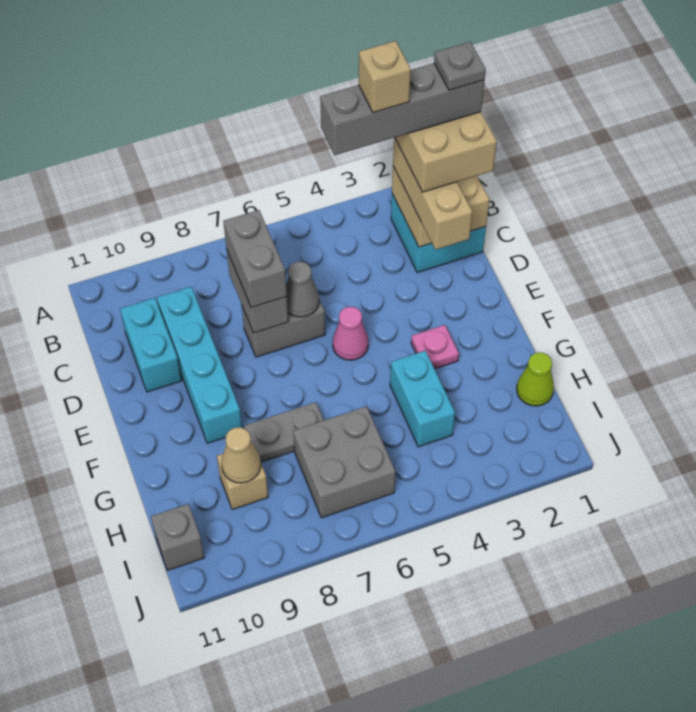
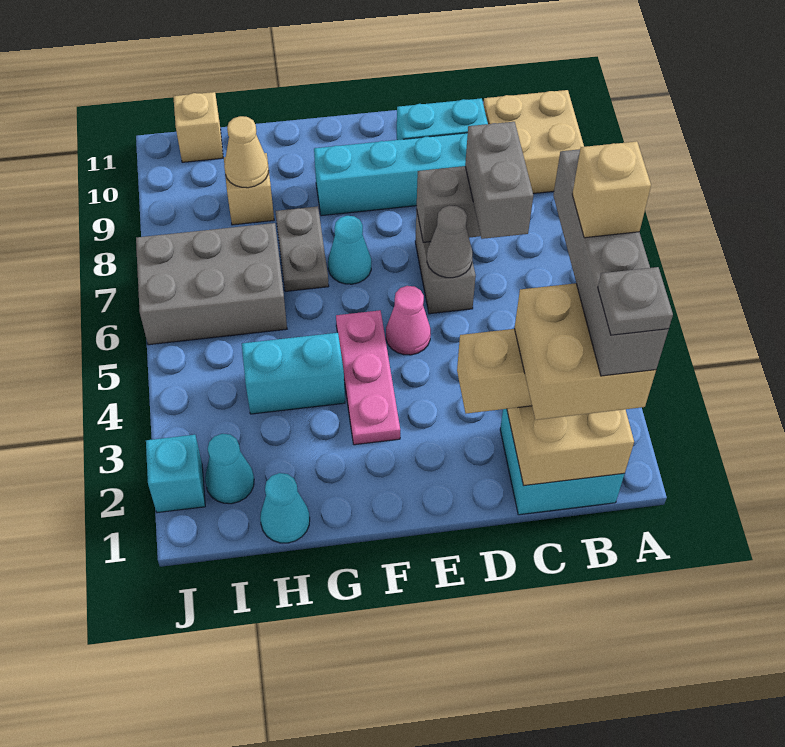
none -> tan 2x2 brick [483,90,584,194]
grey 1x2 brick [223,210,287,308] -> grey 1x2 brick turned to [465,122,533,239]
pink 1x1 plate [411,325,459,369] -> pink 1x3 plate [336,310,400,445]
none -> cyan 1x1 cone [328,216,371,284]
lime 1x1 cone [517,352,554,406] -> cyan 1x1 cone [260,473,310,543]
grey 2x2 brick [293,406,396,518] -> grey 2x3 brick [136,223,287,345]
none -> cyan 1x1 cone [205,434,254,504]
grey 1x1 brick [151,504,204,570] -> tan 1x1 brick [173,92,223,162]
none -> cyan 1x1 brick [146,435,205,513]

